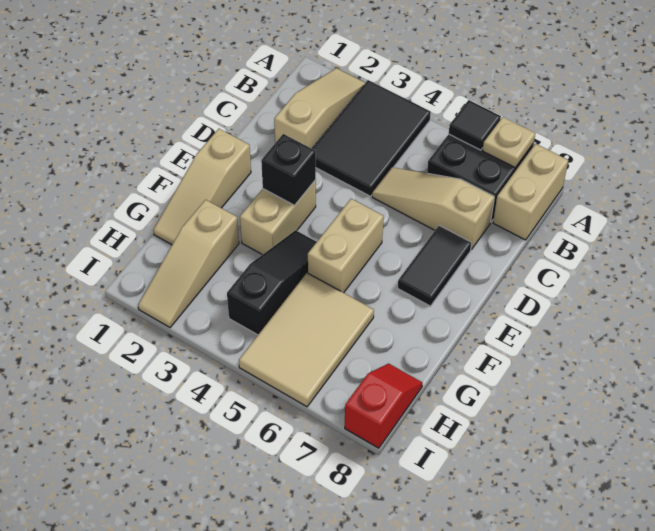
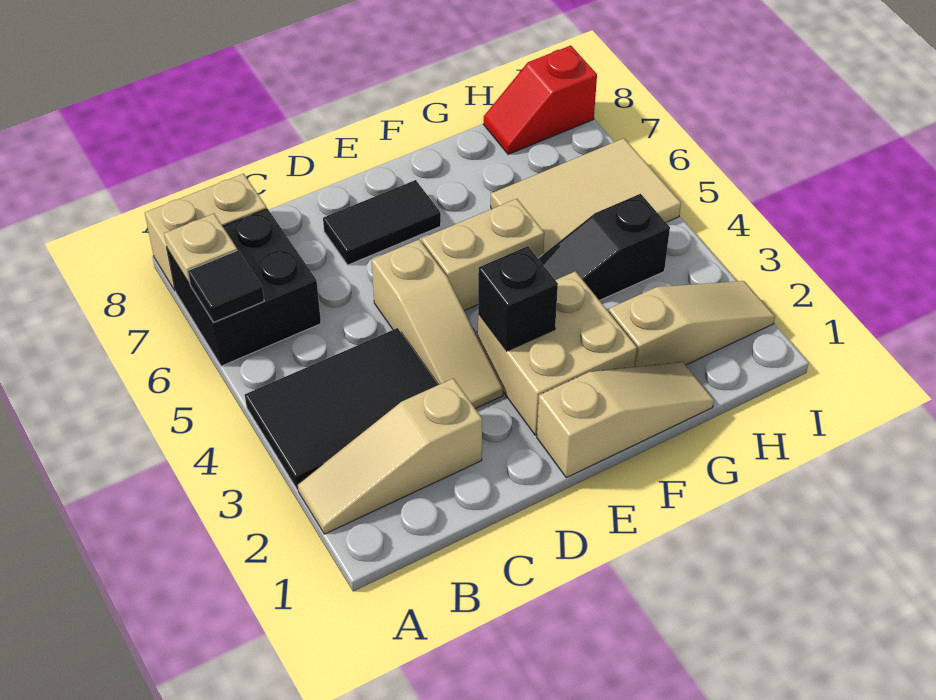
tan 1x3 slope [372,167,494,250] -> tan 1x3 slope moved to [372,240,503,408]
tan 1x2 brick [240,180,316,255] -> tan 2x2 brick [478,271,637,435]

